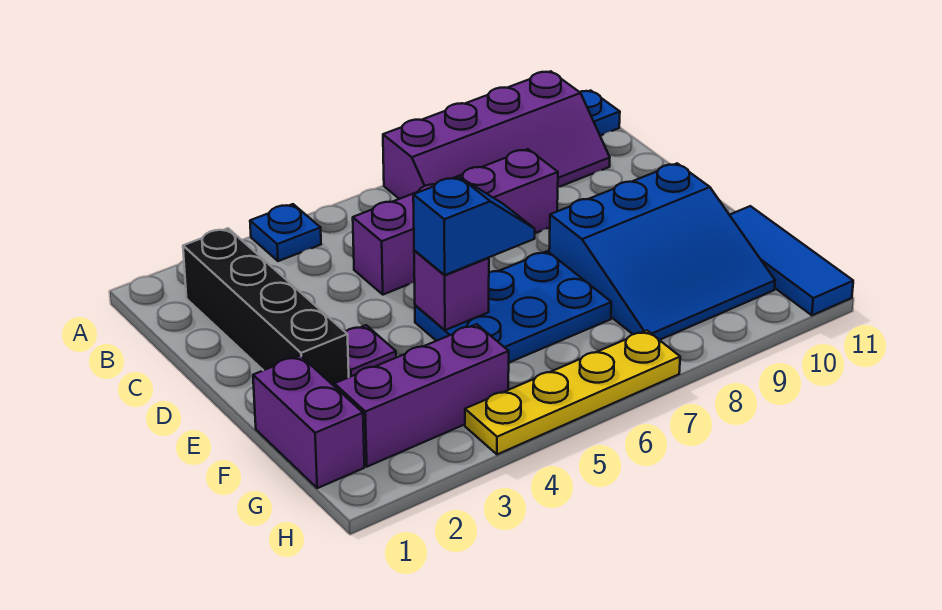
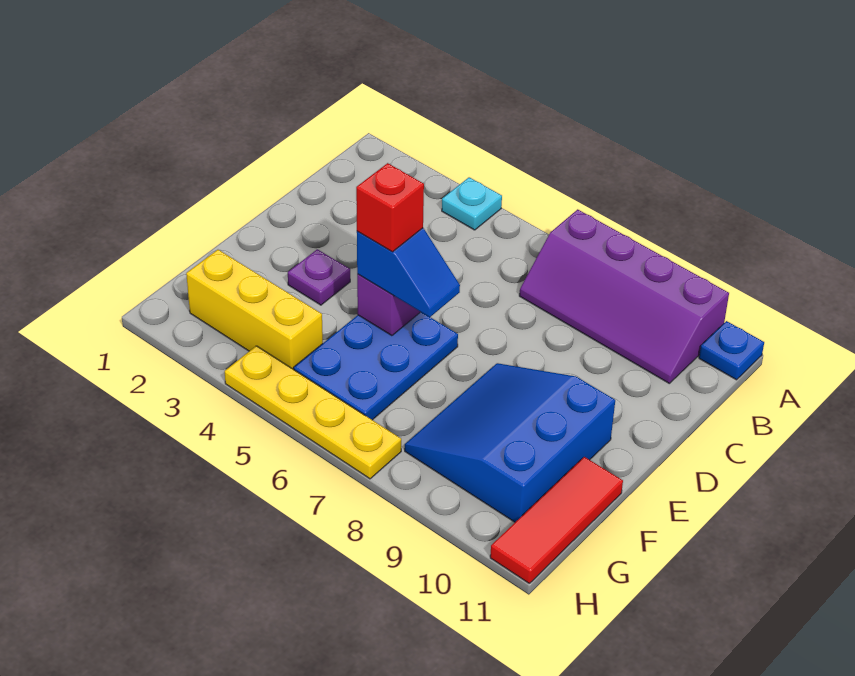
blue 1x1 plate [250,204,321,261] -> cyan 1x1 plate [442,177,502,230]
black 1x4 brick [183,228,349,387] -> none
purple 1x4 brick [353,149,558,295] -> none
blue 2x3 plate [415,251,611,363] -> blue 2x3 plate turned to [294,312,458,420]
none -> red 1x1 brick [356,163,424,252]
blue 3x3 slope [549,163,775,340] -> blue 3x3 slope turned to [405,363,615,522]
purple 1x2 brick [253,356,364,488] -> none
blue 1x3 tile [730,206,853,315] -> red 1x3 tile [490,457,623,584]
purple 1x3 brick [334,324,509,467] -> yellow 1x3 brick [186,250,323,369]

